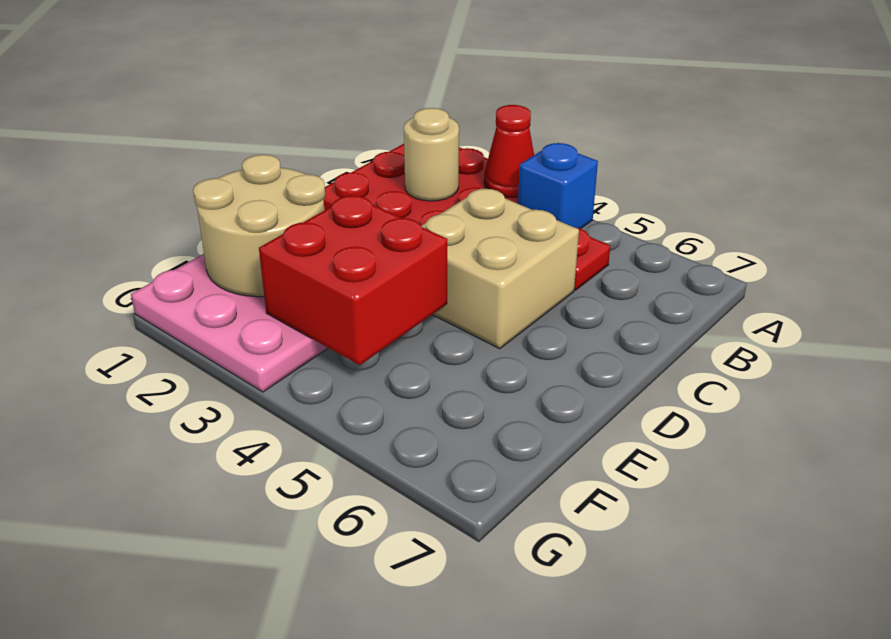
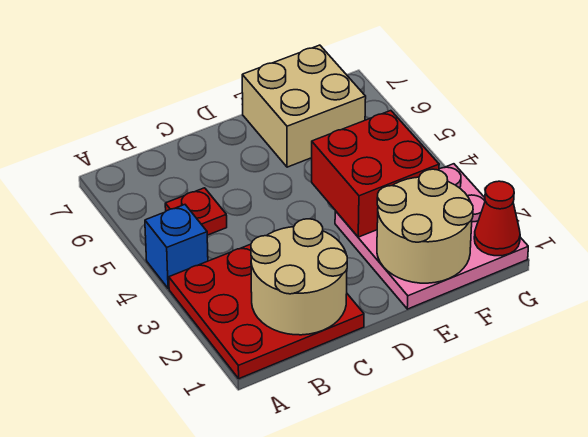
red 1x1 cone [484,105,534,197] -> red 1x1 cone moved to [474,181,520,256]
tan 1x1 round brick [404,108,459,201] -> tan 2x2 round brick [251,219,347,335]
tan 2x2 brick [421,188,579,349] -> tan 2x2 brick moved to [242,45,366,167]

